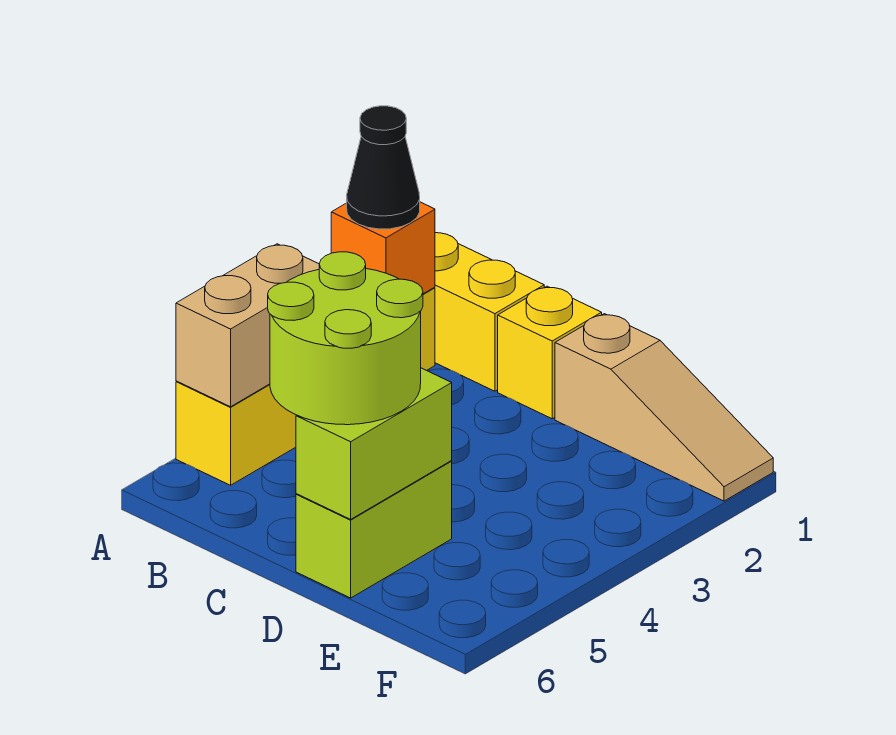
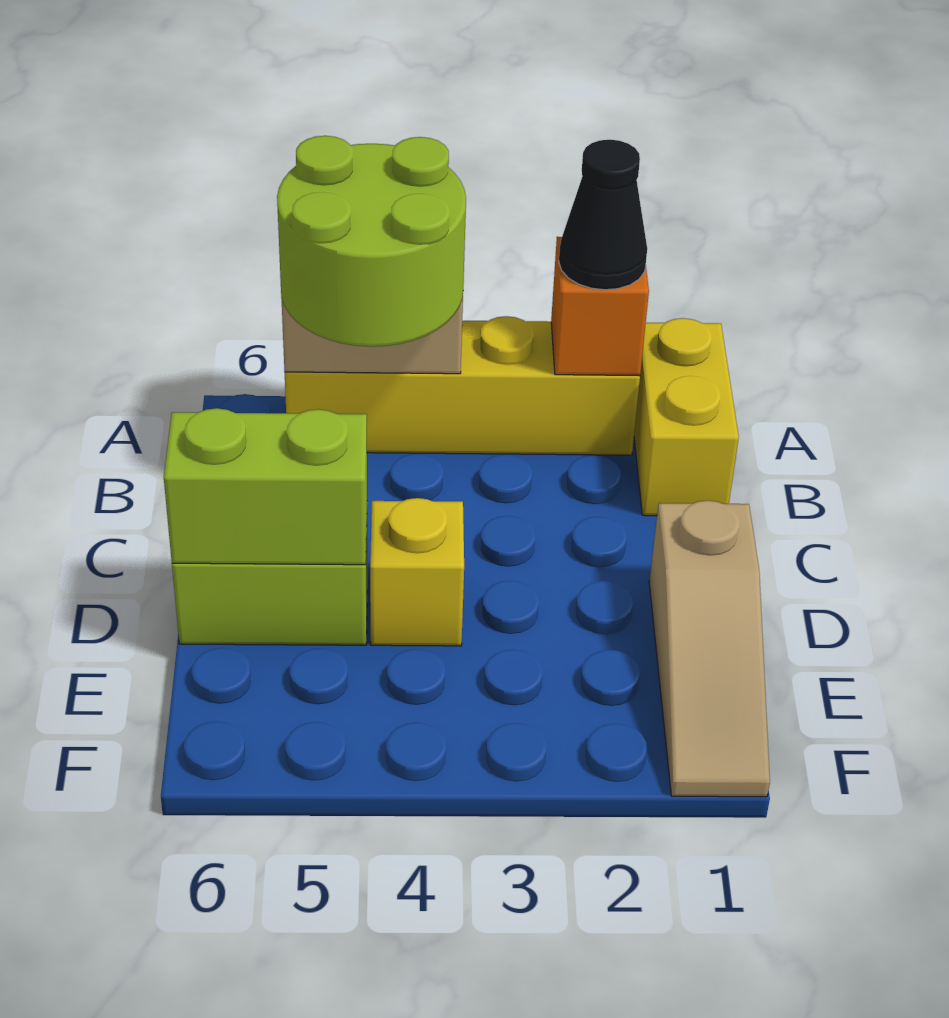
yellow 1x1 brick [498,286,602,419] -> yellow 1x1 brick moved to [370,498,464,646]
lime 2x2 round brick [268,252,423,425] -> lime 2x2 round brick moved to [277,136,466,347]

